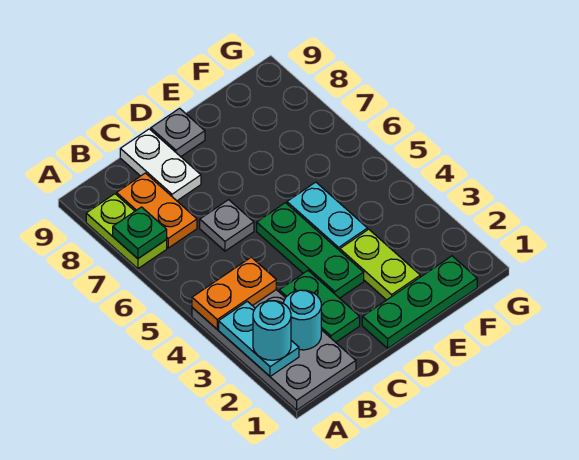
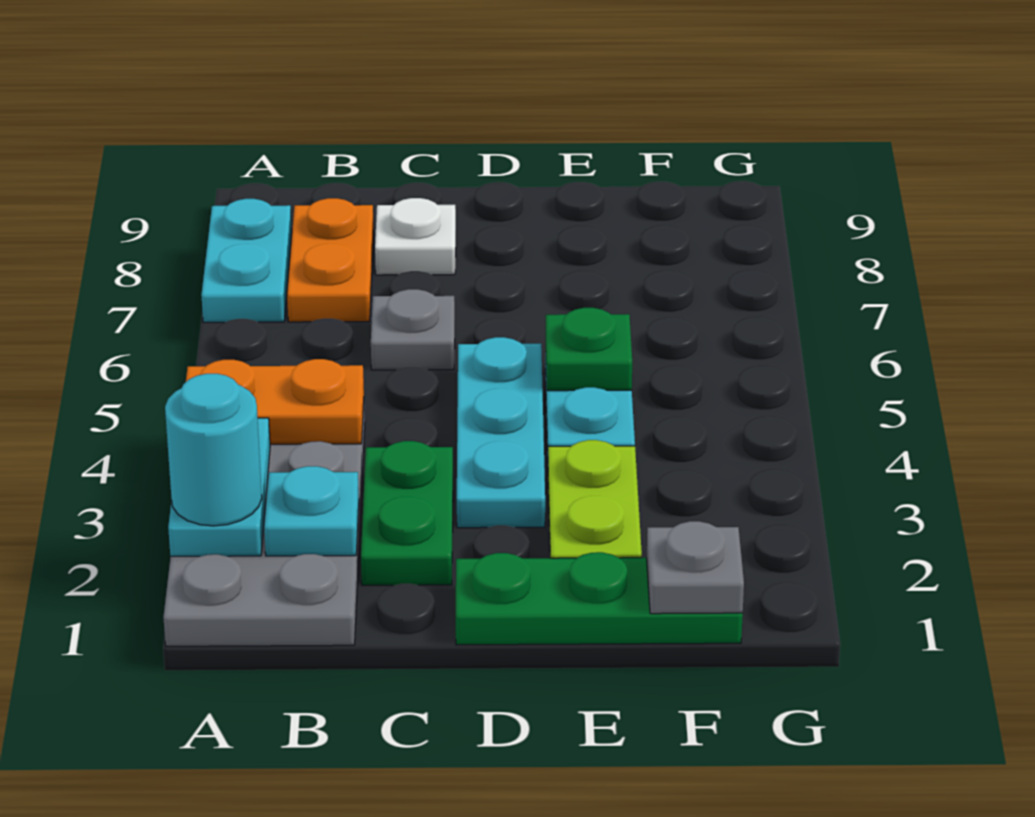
lime 1x2 plate [86,194,167,269] -> cyan 1x2 plate [201,199,292,322]
green 1x1 plate [113,207,167,259] -> green 1x1 plate moved to [546,308,632,391]
cyan 1x1 round brick [284,290,321,350] -> cyan 1x1 plate [264,466,359,556]
white 1x2 plate [120,129,201,201] -> white 1x1 plate [375,198,456,275]
green 1x3 plate [257,203,364,298] -> cyan 1x3 plate [457,337,545,528]
grey 1x1 plate [151,108,205,157] -> grey 1x1 plate moved to [647,521,744,614]

